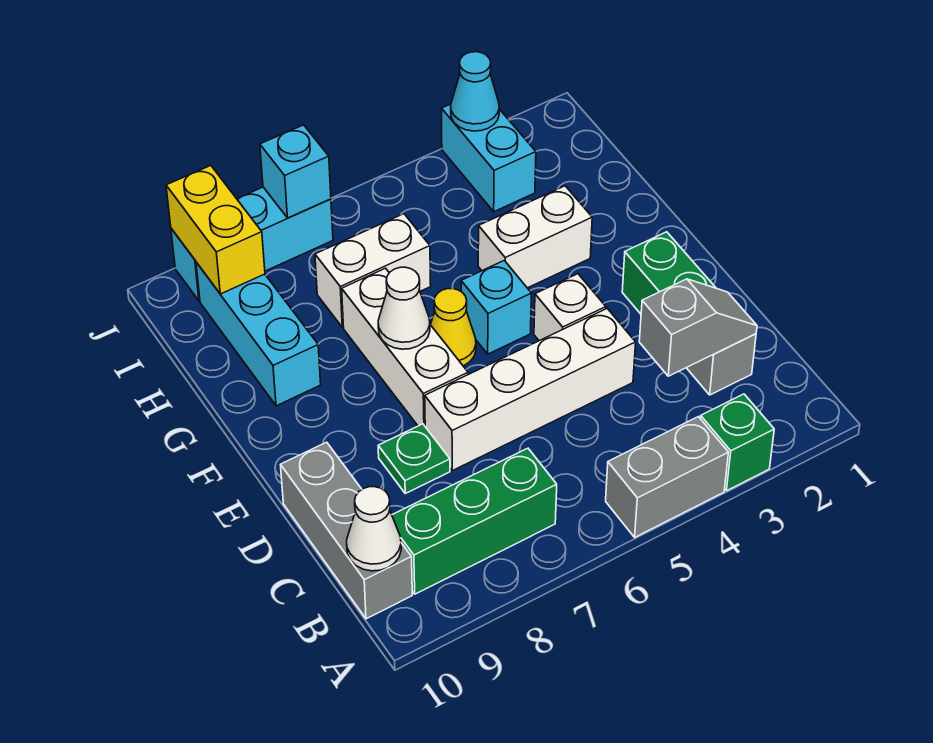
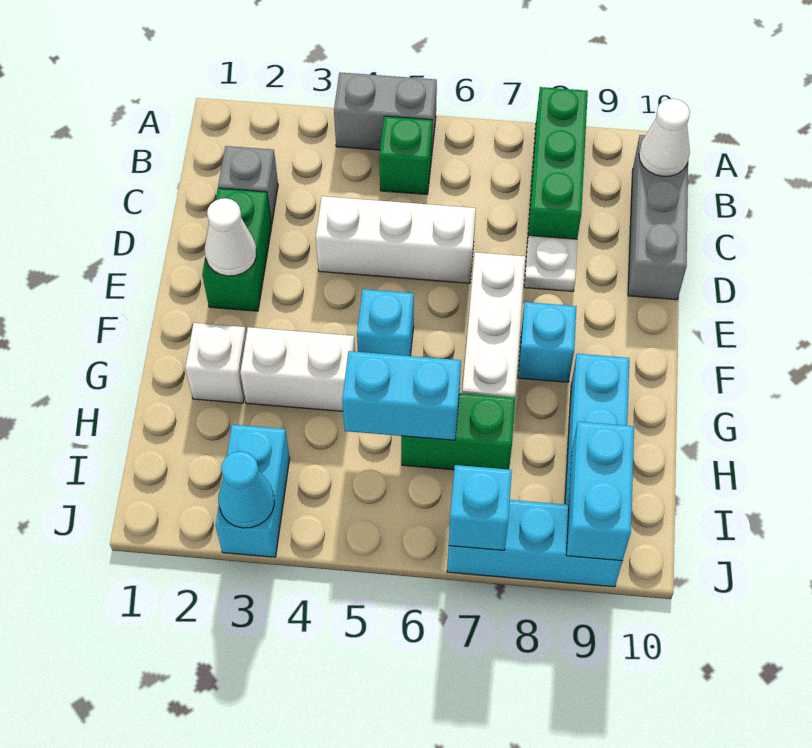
green 1x1 brick [700,394,774,491] -> green 1x1 brick moved to [379,116,432,194]
green 1x3 brick [392,448,557,594] -> green 1x3 brick turned to [527,87,588,243]
grey 1x2 slope [639,279,757,376] -> none
white 1x4 brick [425,309,636,471] -> white 1x3 brick [316,196,476,283]
green 1x1 plate [378,424,450,493] -> white 1x1 plate [524,235,578,291]
white 1x1 brick [534,274,606,341] -> white 1x1 brick moved to [185,323,246,403]
yellow 1x1 cone [431,289,476,366] -> none
white 1x1 cone [378,267,430,349] -> white 1x1 cone moved to [205,198,256,276]
none -> cyan 1x1 brick [518,302,577,382]
none -> cyan 1x2 brick [342,351,461,440]
white 1x2 brick [315,214,431,327] -> green 1x2 brick [401,393,515,470]
yellow 1x2 brick [166,166,265,294] -> cyan 1x2 brick [566,422,634,561]

